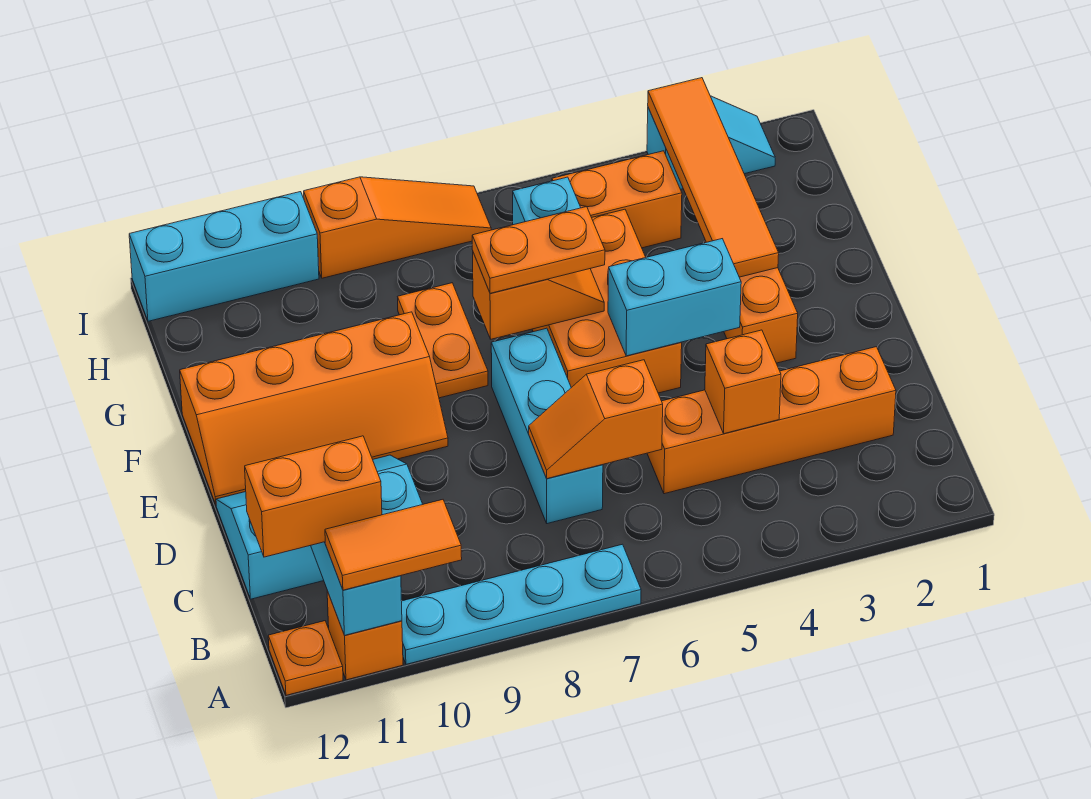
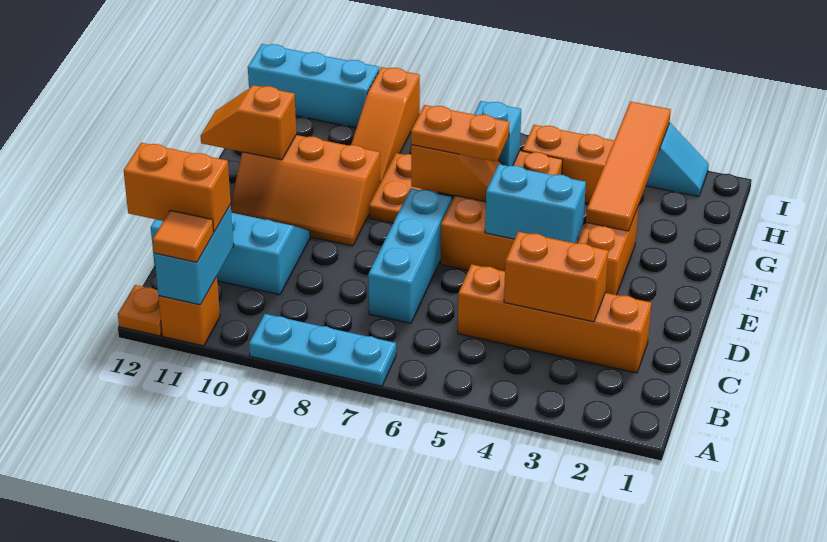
cyan 1x4 plate [402,544,641,664] -> cyan 1x3 plate [249,314,396,386]
orange 1x2 tile [325,500,462,590] -> orange 1x1 tile [153,210,214,262]
orange 1x1 brick [705,330,781,434] -> orange 1x2 brick [504,232,608,322]
orange 1x2 slope [529,360,663,479] -> orange 1x2 slope moved to [200,85,296,160]
orange 2x4 slope [180,312,448,504] -> orange 2x3 slope [231,135,380,246]
orange 1x3 slope [304,177,491,278] -> orange 1x3 slope turned to [351,67,420,182]

